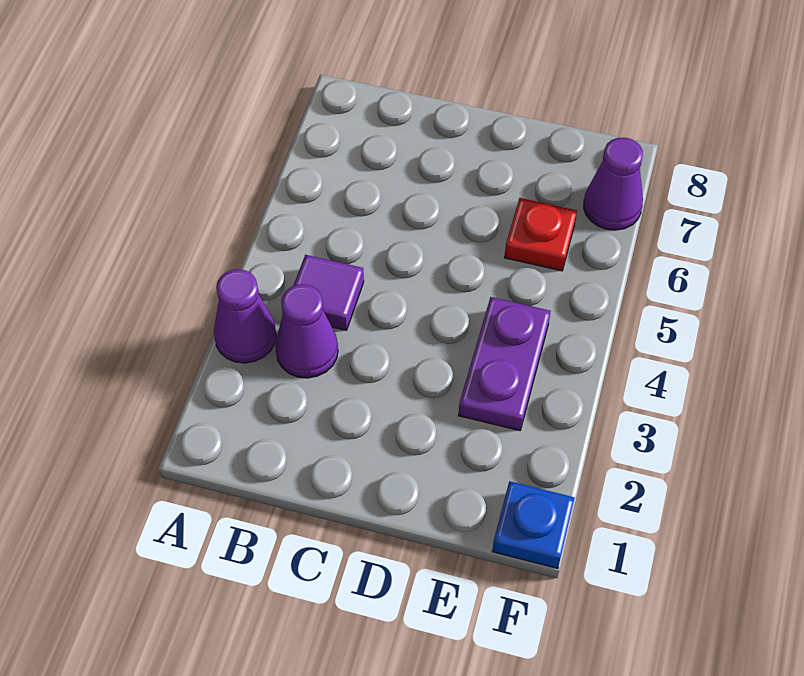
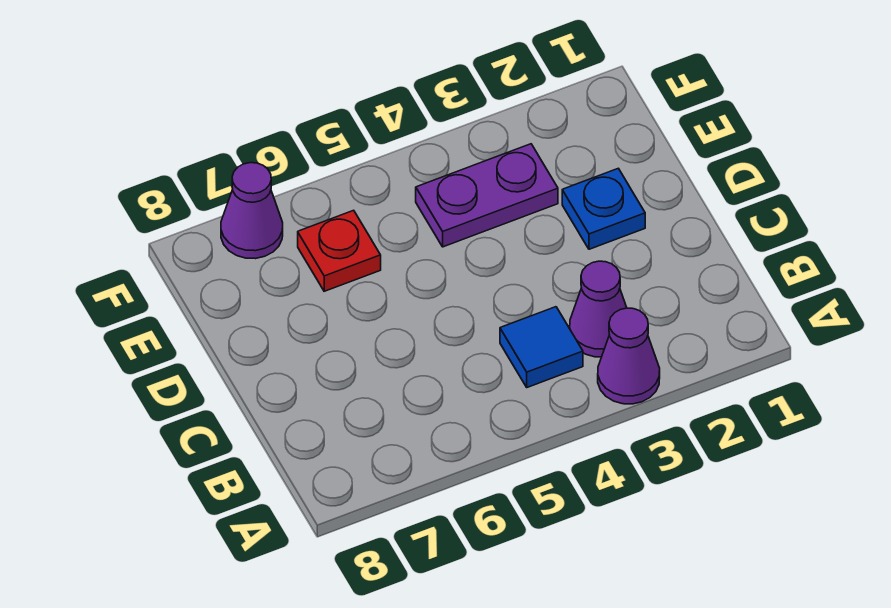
purple 1x1 tile [293,255,364,330] -> blue 1x1 tile [500,307,583,387]
blue 1x1 plate [492,481,574,568] -> blue 1x1 plate moved to [562,168,645,249]

